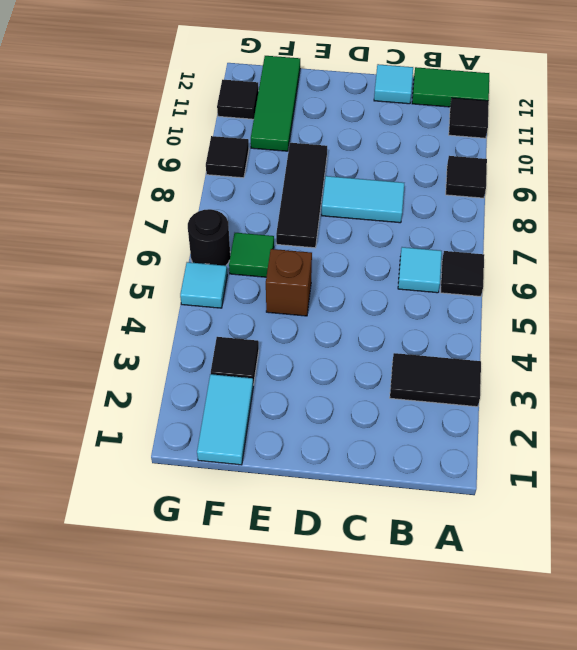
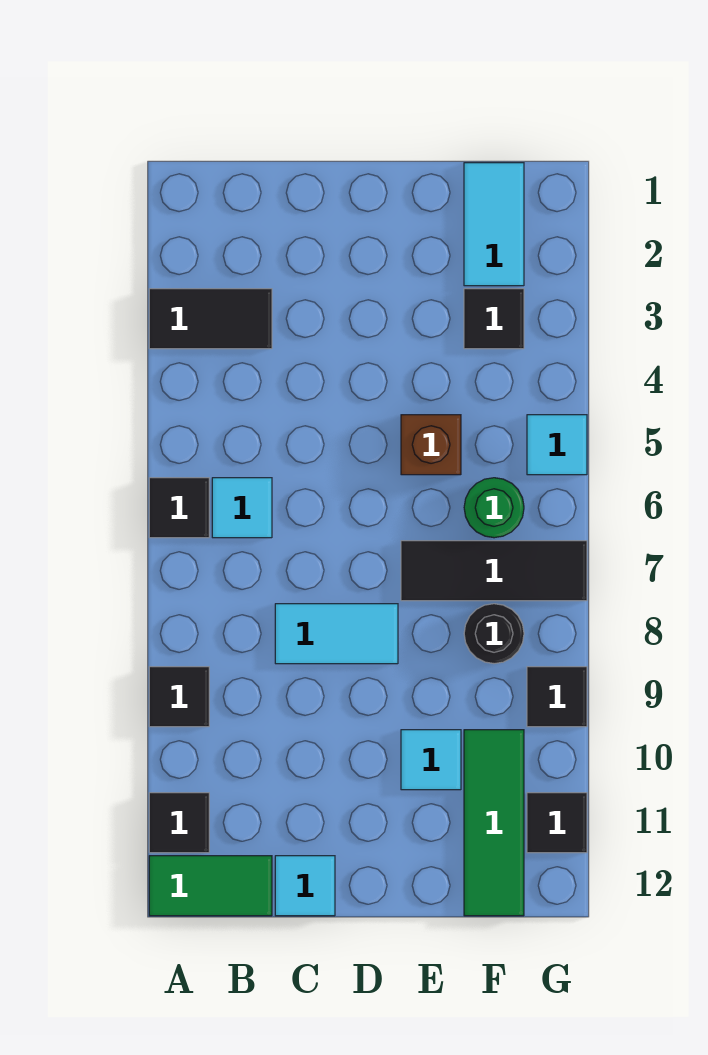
black 1x3 tile [276,143,327,248] -> black 1x3 tile turned to [401,541,587,601]
none -> cyan 1x1 tile [401,730,461,790]
green 1x1 tile [229,233,274,277] -> green 1x1 round brick [464,478,524,538]
black 1x1 round brick [188,209,230,266] -> black 1x1 round brick moved to [464,604,524,664]

